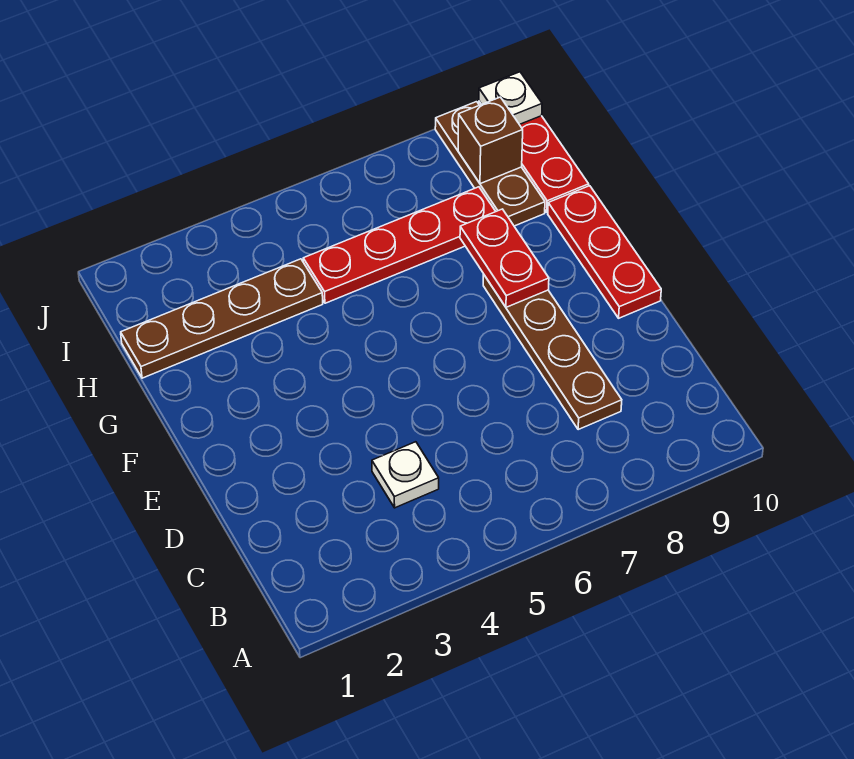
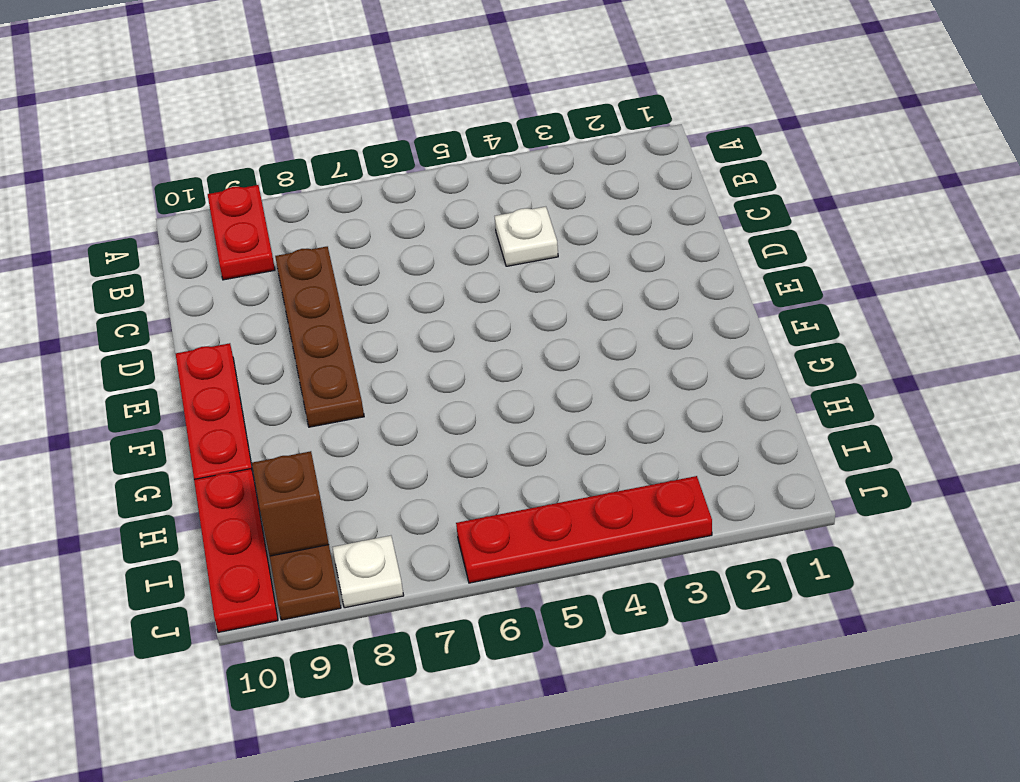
red 1x2 plate [460,209,549,307] -> red 1x2 plate moved to [208,185,275,280]
brown 1x4 plate [121,259,323,378] -> none
red 1x4 plate [303,187,496,303] -> red 1x4 plate moved to [456,476,712,583]
white 1x1 plate [479,72,542,125] -> white 1x1 plate moved to [332,536,404,608]

